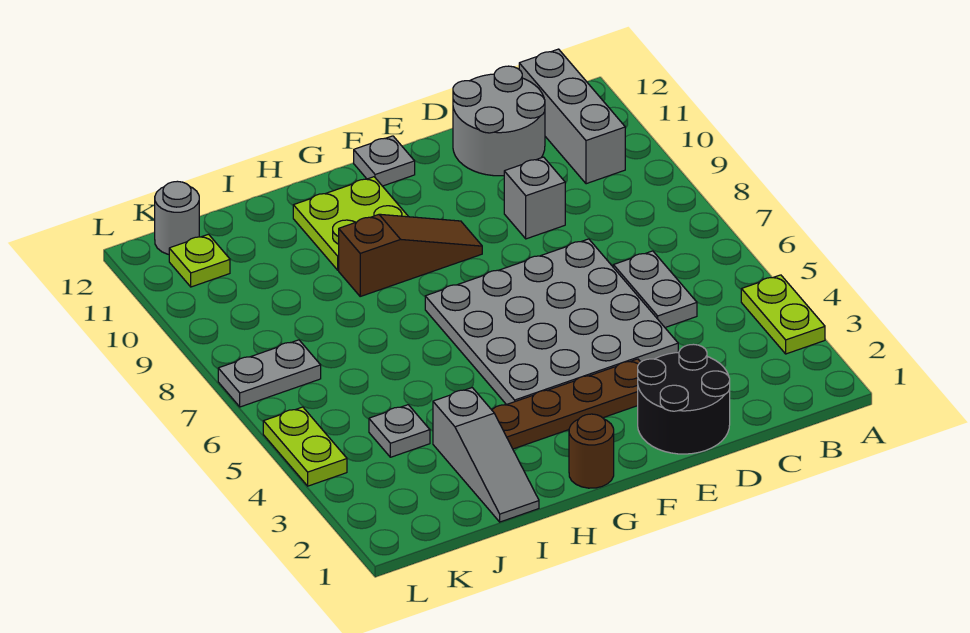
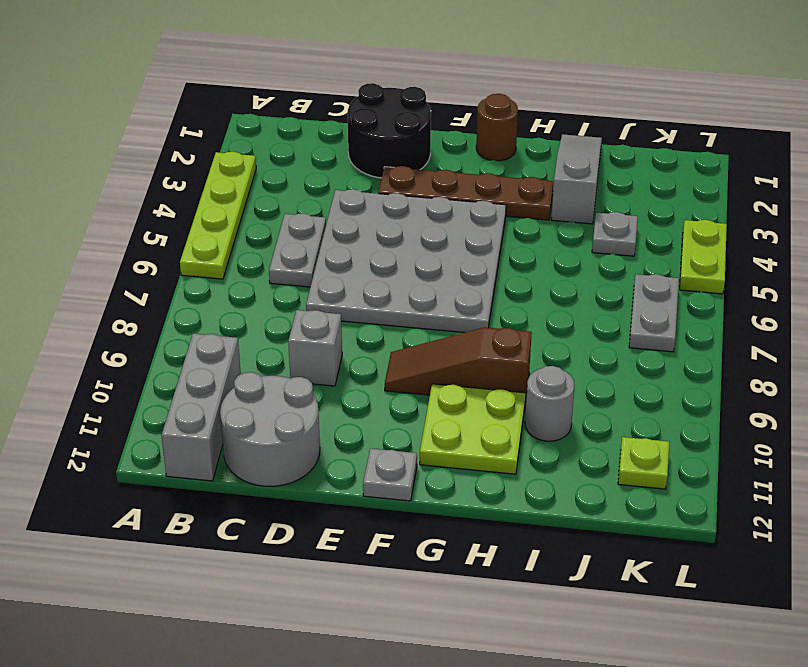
lime 1x2 plate [741,275,825,354] -> lime 1x4 plate [180,152,256,279]
grey 1x2 plate [218,340,321,407] -> grey 1x2 plate turned to [629,274,679,352]
grey 1x1 round brick [155,181,199,254] -> grey 1x1 round brick moved to [525,366,575,441]

